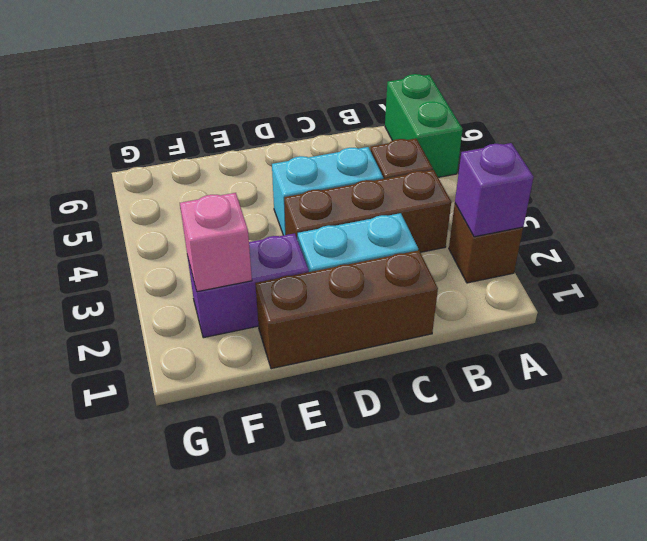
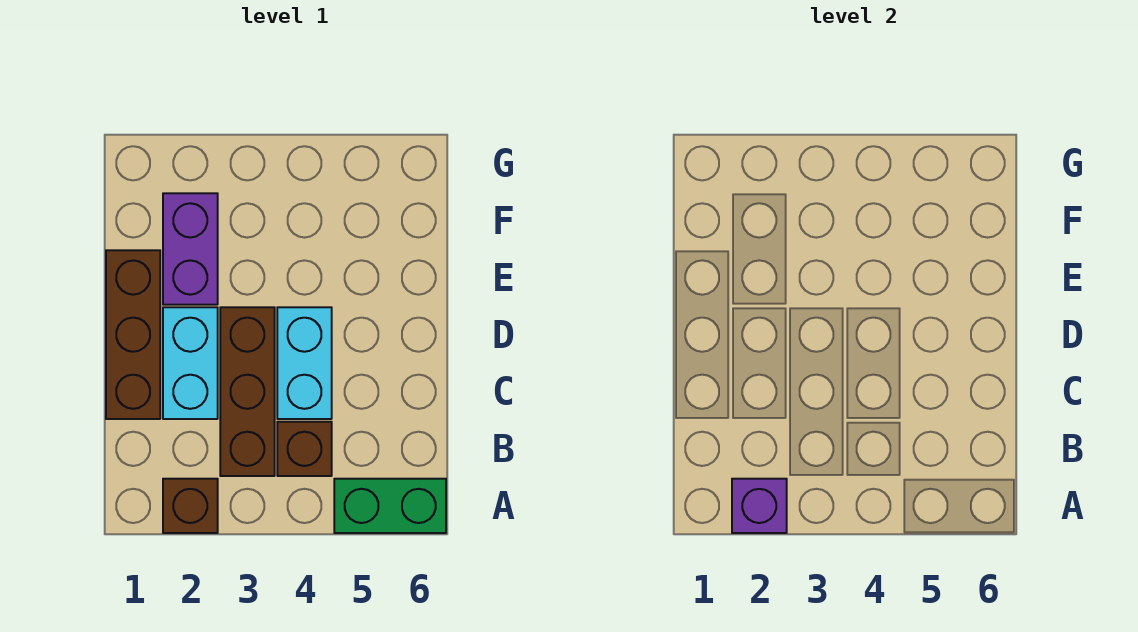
pink 1x1 brick [180,193,252,292] -> none

